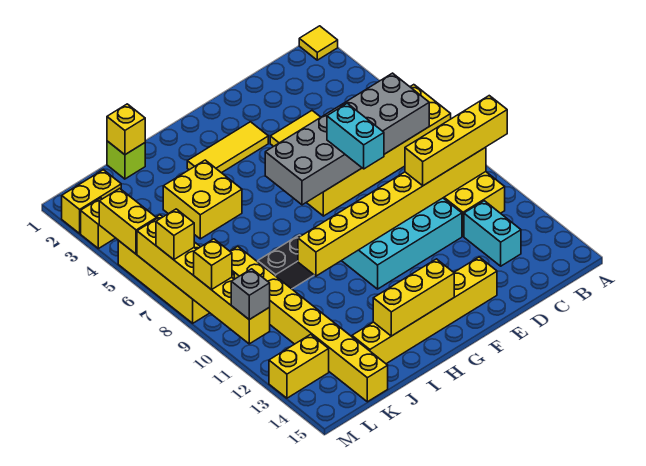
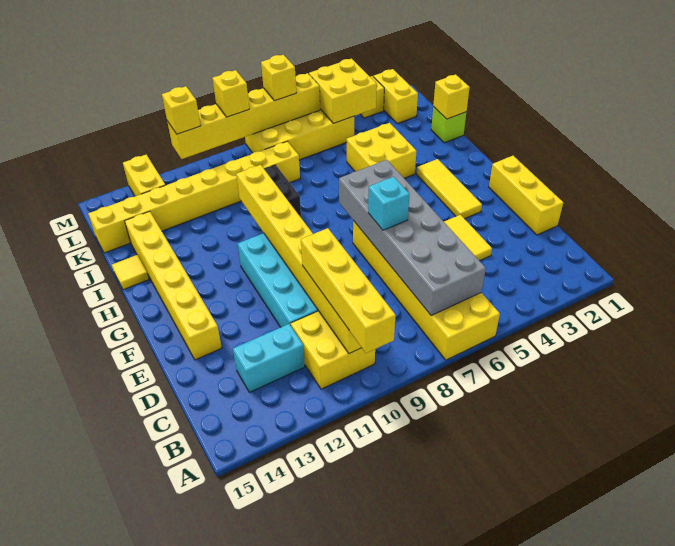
yellow 1x1 tile [299,26,338,60] -> yellow 1x1 tile moved to [112,255,149,290]
cyan 1x2 brick [327,103,384,169] -> cyan 1x1 brick [368,177,409,230]
yellow 1x3 brick [373,259,454,336] -> yellow 1x3 brick moved to [489,156,563,235]
yellow 1x2 brick [99,188,157,254] -> yellow 2x2 brick [309,59,377,123]
grey 1x1 brick [231,269,270,320] -> yellow 1x1 brick [162,86,201,134]

